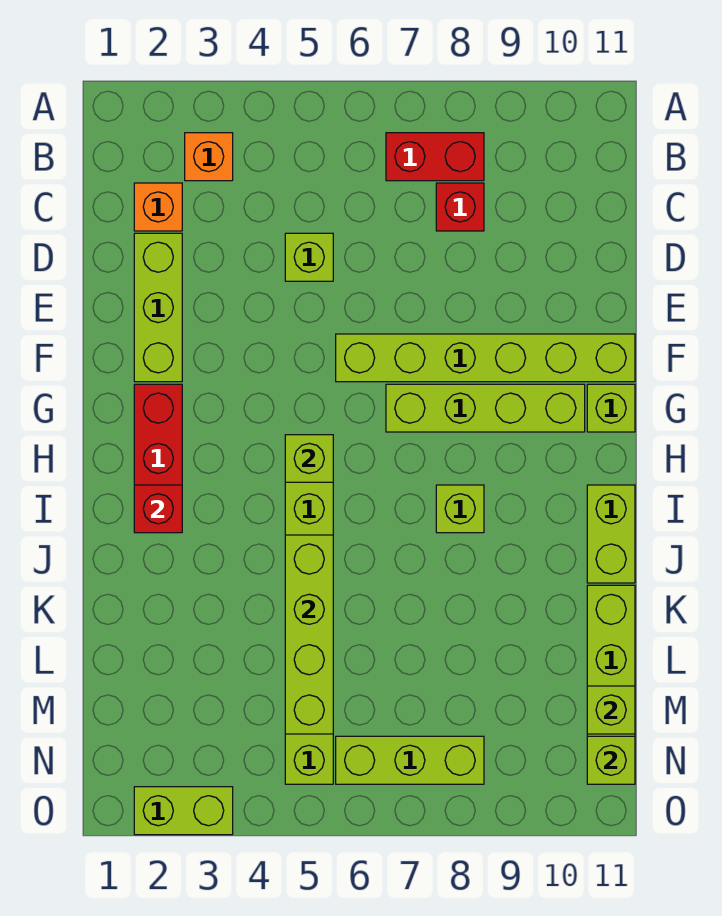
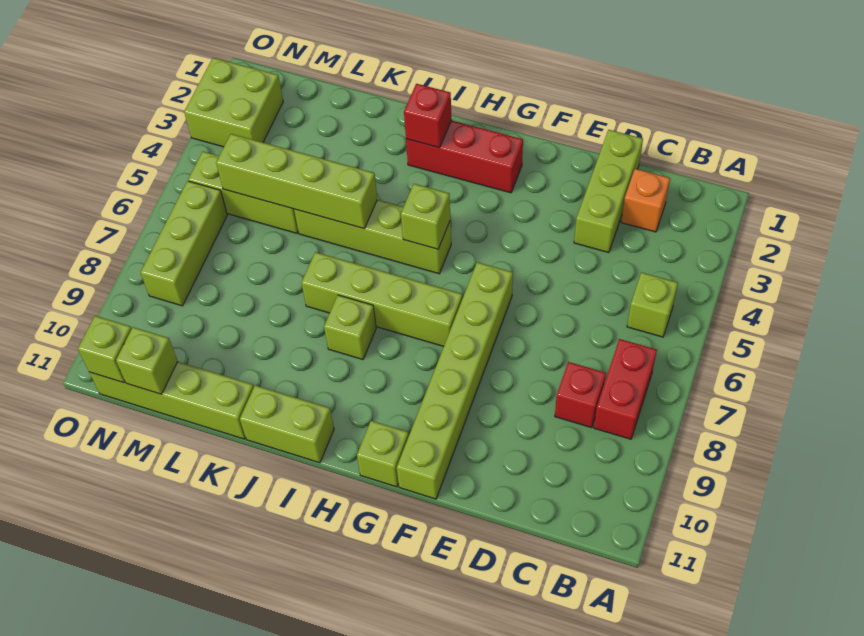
orange 1x1 brick [185,133,233,181] -> none
lime 1x3 brick [134,233,182,382] -> lime 1x3 brick turned to [574,130,643,253]
lime 1x1 brick [285,233,333,281] -> lime 1x1 brick moved to [627,272,678,337]
lime 1x4 brick [386,384,585,432] -> lime 1x4 brick turned to [302,252,463,346]
lime 1x2 brick [134,787,233,835] -> lime 2x2 brick [184,58,283,147]

